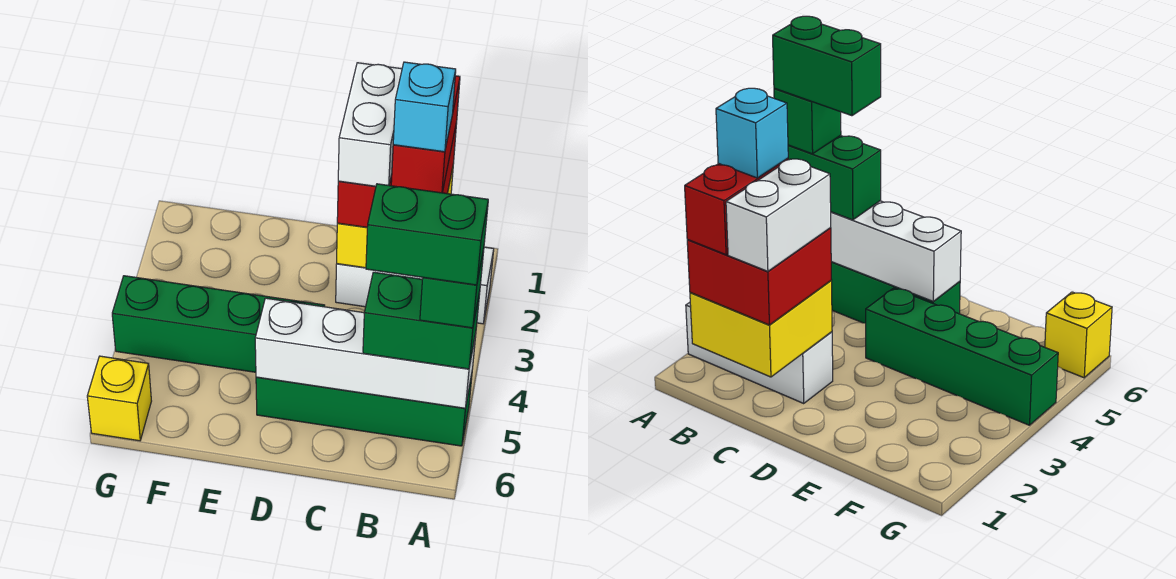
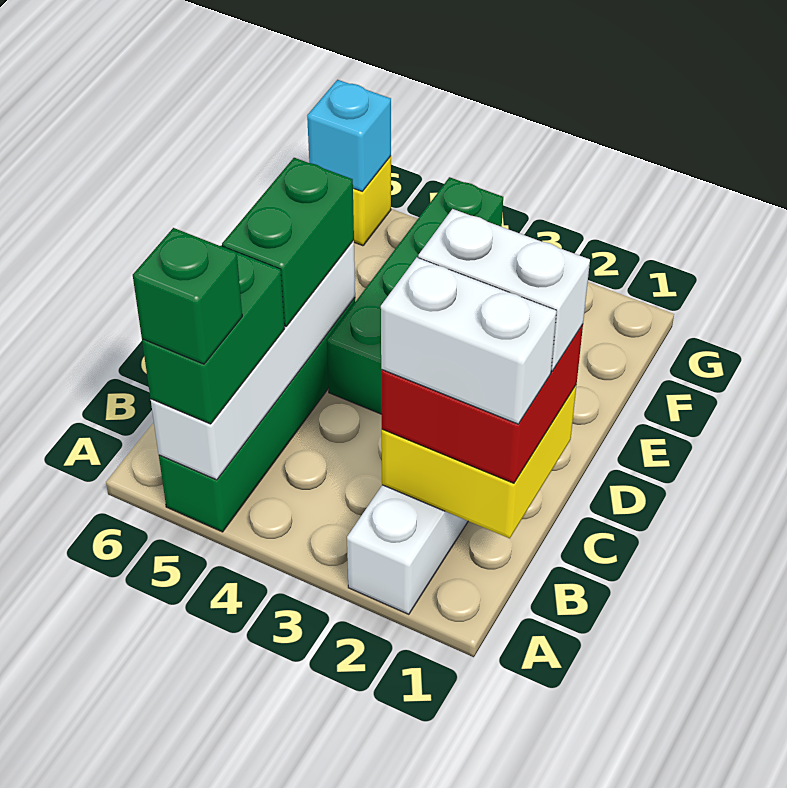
green 1x2 brick [366,184,488,285] -> green 1x2 brick moved to [222,158,354,327]
red 1x2 brick [391,76,460,193] -> white 1x2 brick [381,257,557,424]
cyan 1x1 brick [393,62,456,152] -> cyan 1x1 brick moved to [307,80,391,191]

